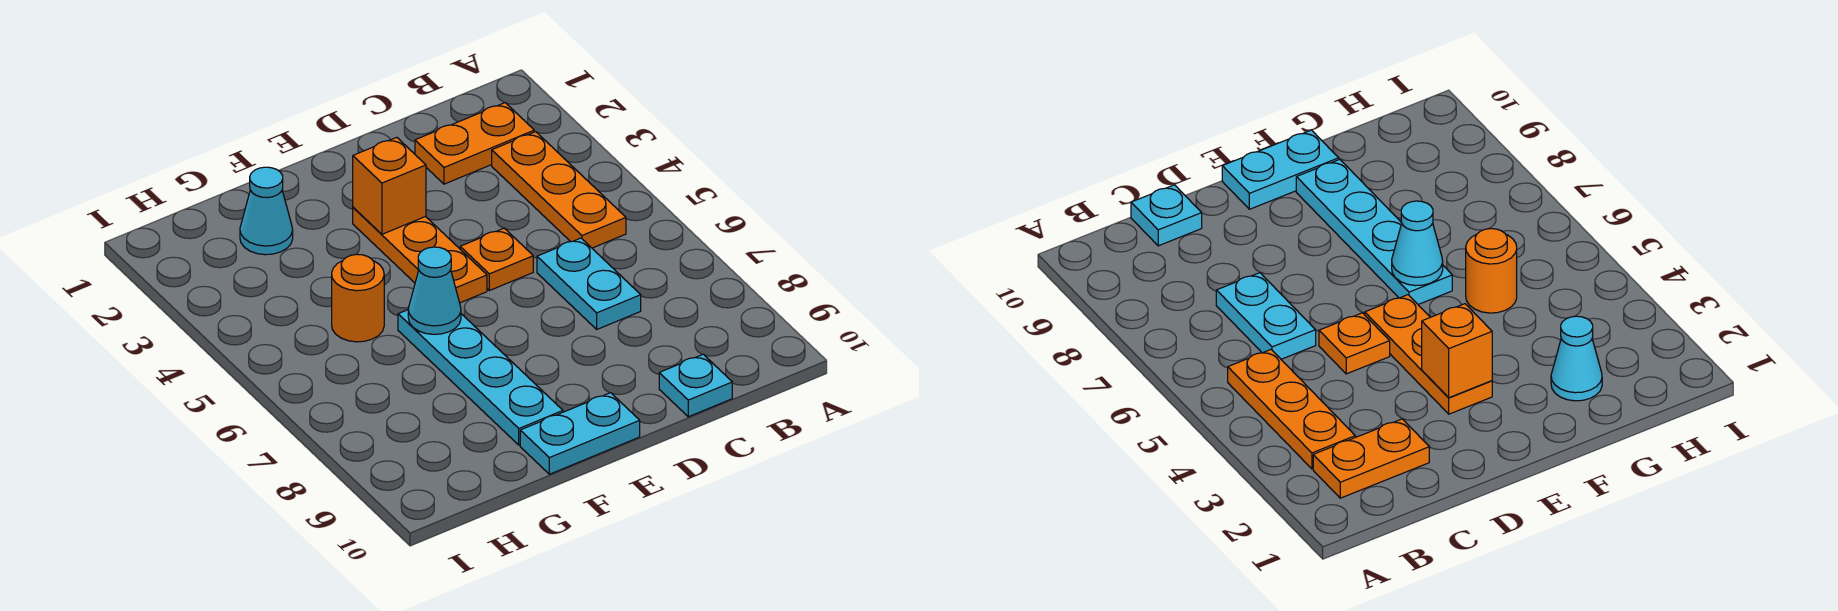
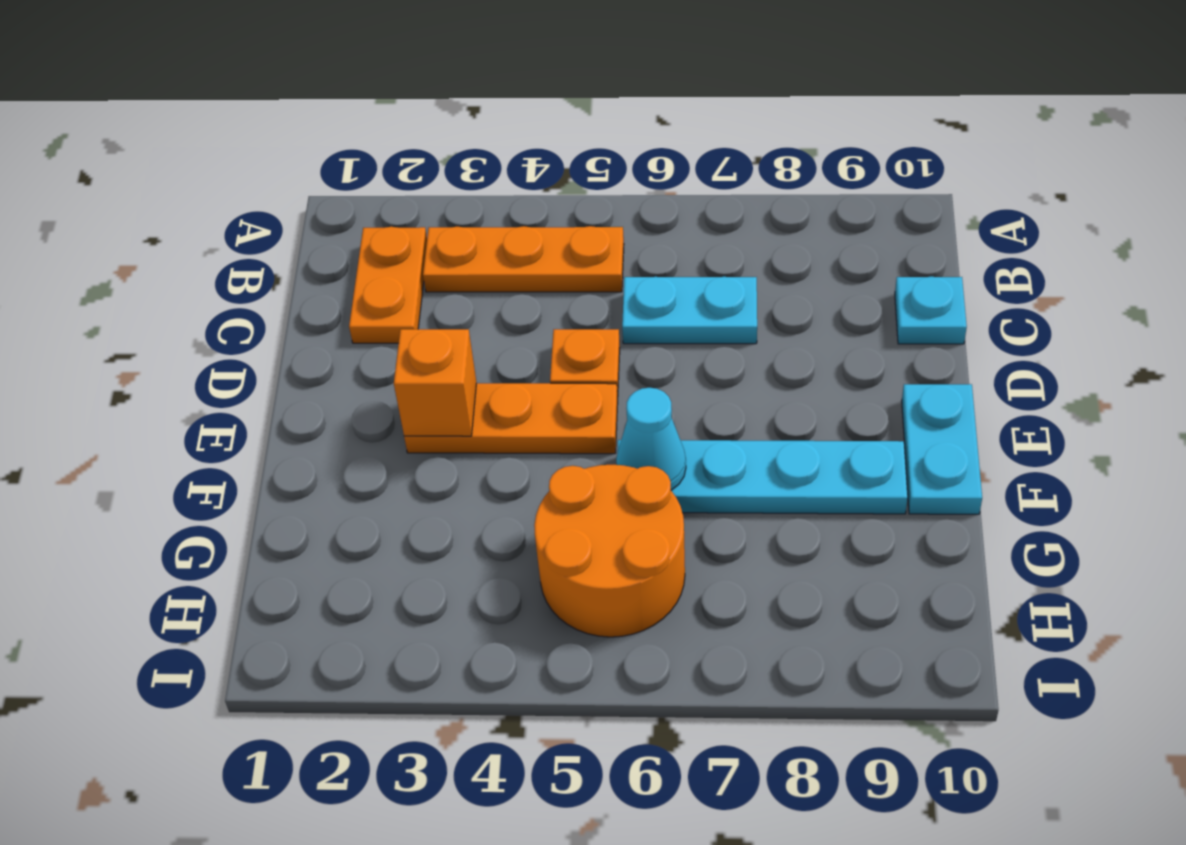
cyan 1x1 cone [240,167,293,255] -> none
orange 1x1 round brick [332,254,384,342] -> orange 2x2 round brick [534,465,685,637]

